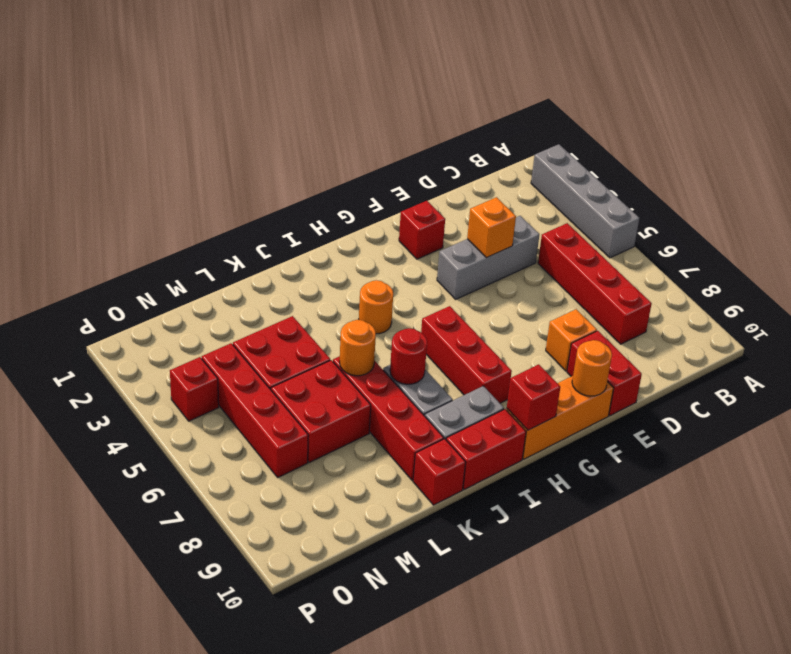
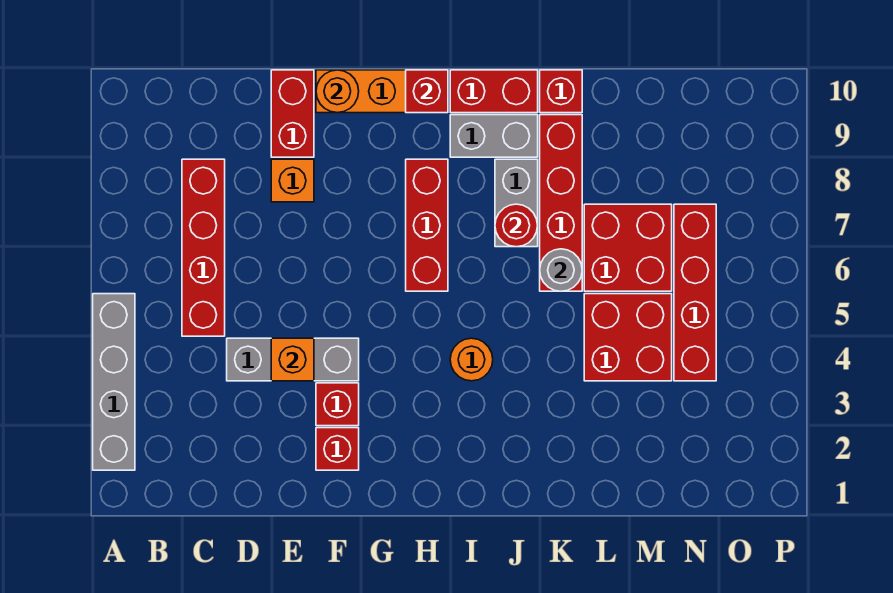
orange 1x1 round brick [340,320,376,376] -> grey 1x1 round brick [540,249,582,291]
red 1x1 brick [170,357,219,421] -> red 1x1 brick moved to [316,383,359,426]

